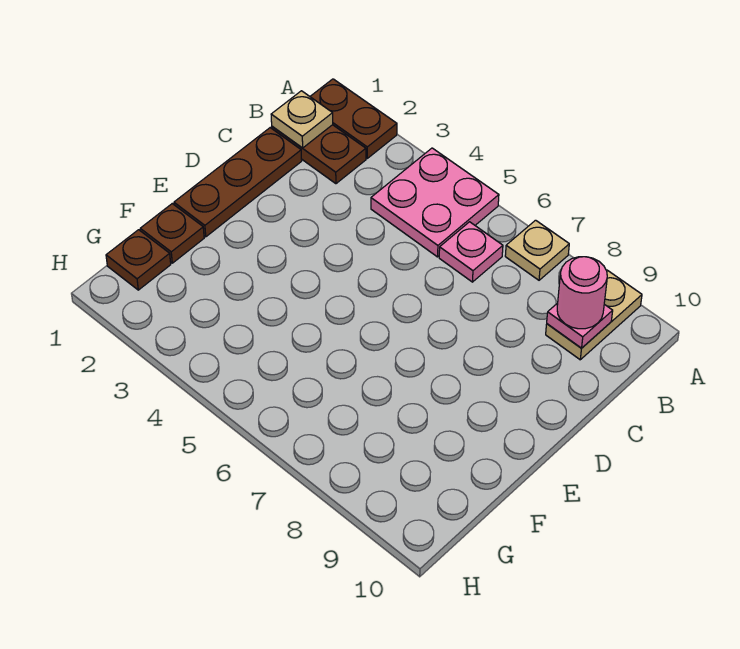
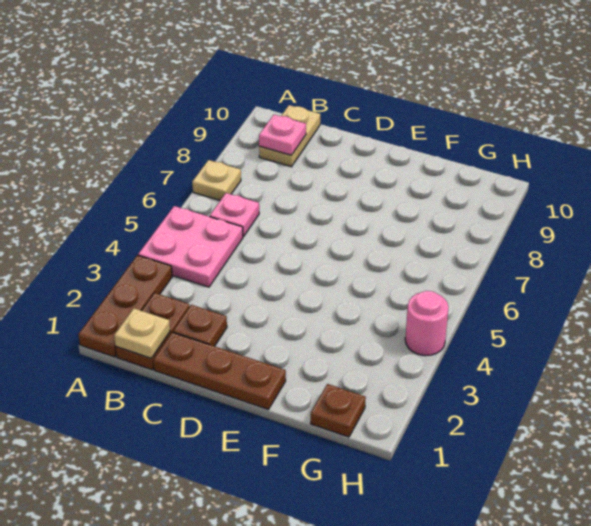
brown 1x2 plate [310,79,397,158] -> brown 1x3 plate [78,255,172,357]
tan 1x2 plate [546,270,642,360] -> tan 1x2 plate turned to [259,105,320,167]
pink 1x1 round brick [557,257,607,329] -> pink 1x1 round brick moved to [405,291,448,356]
brown 1x1 plate [140,204,204,263] -> brown 1x1 plate moved to [173,305,227,346]

